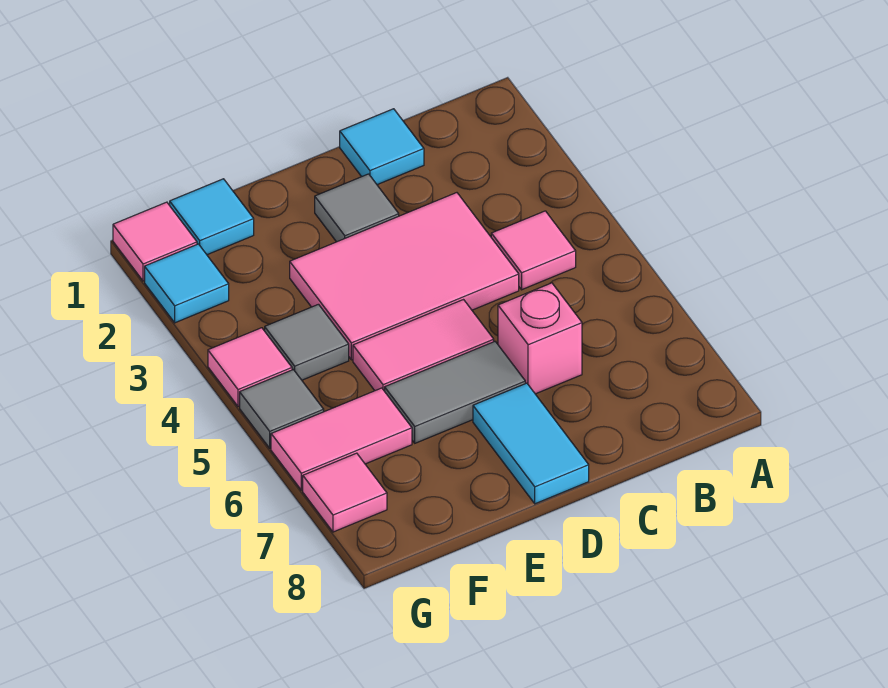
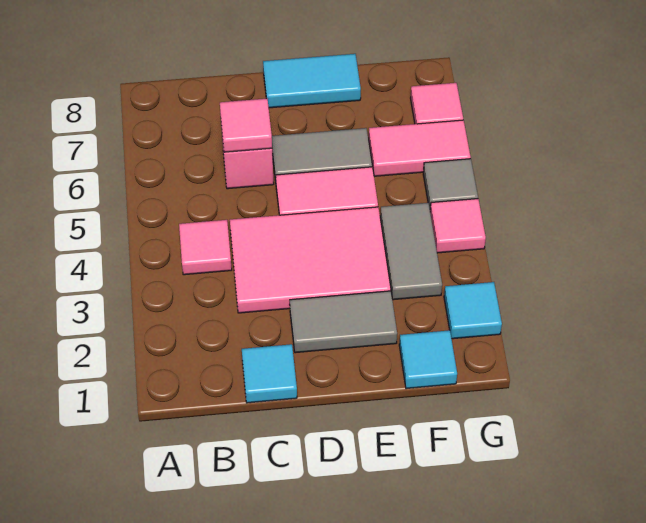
grey 1x1 tile [315,174,399,242] -> grey 1x2 tile [290,291,397,353]
cyan 1x2 tile [473,383,589,504] -> cyan 1x2 tile turned to [263,54,361,108]
grey 1x1 tile [265,304,349,380] -> grey 1x2 tile [380,203,442,300]
pink 1x1 tile [113,202,197,281] -> pink 1x1 tile moved to [220,98,272,152]

